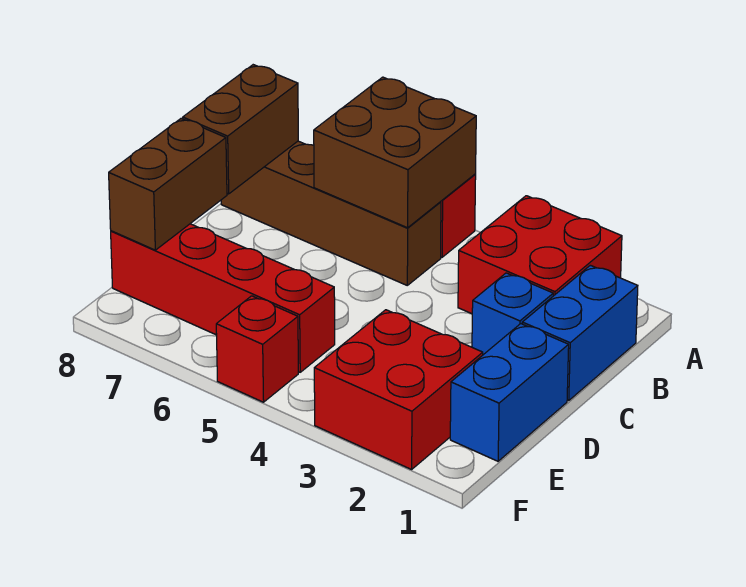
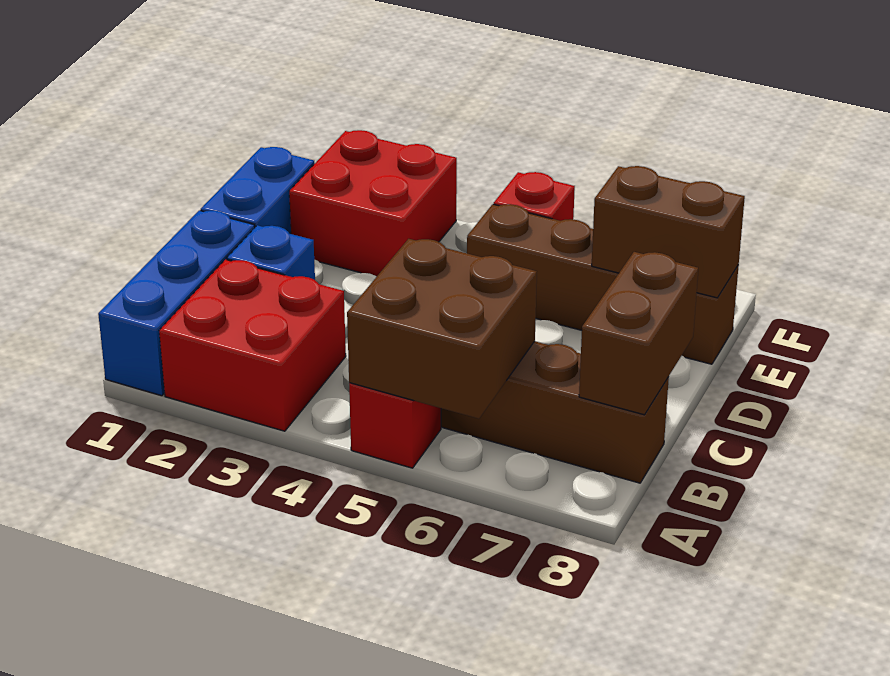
blue 1x2 brick [522,265,638,401] -> blue 1x3 brick [98,210,255,396]
brown 1x2 brick [109,119,227,250] -> brown 1x2 brick turned to [592,166,745,298]
red 1x4 brick [111,224,335,372] -> brown 1x4 brick [467,204,739,364]

